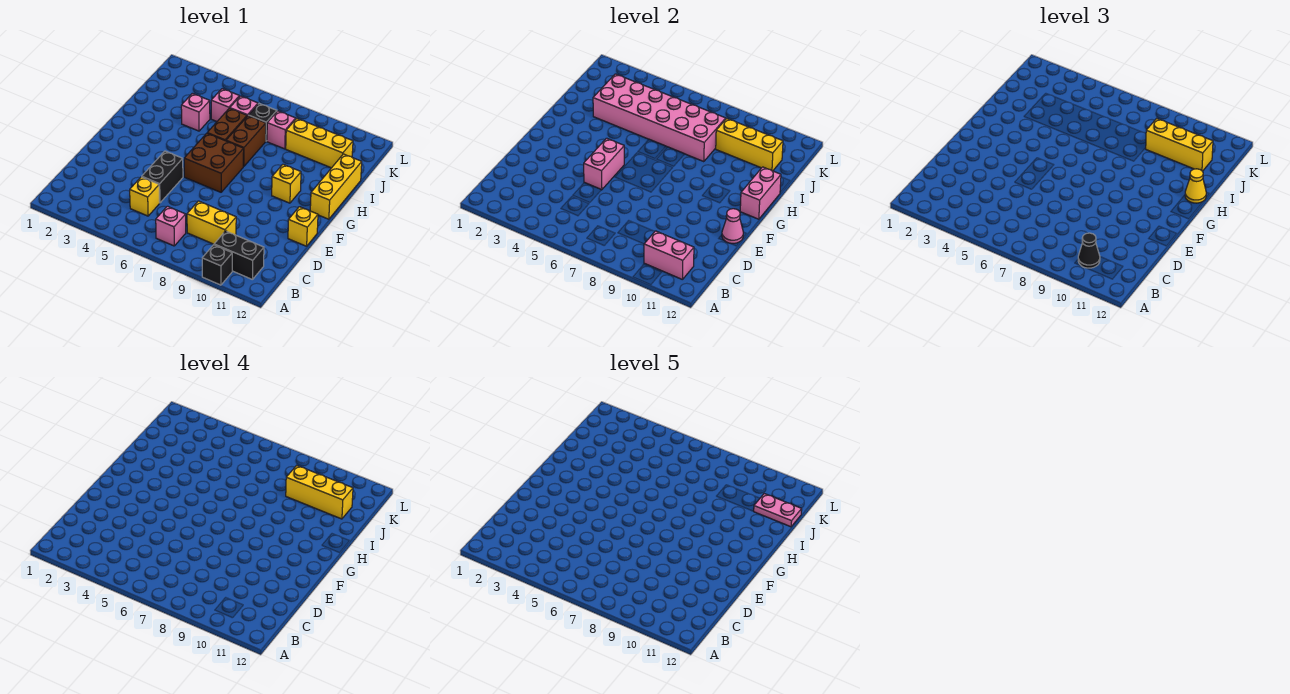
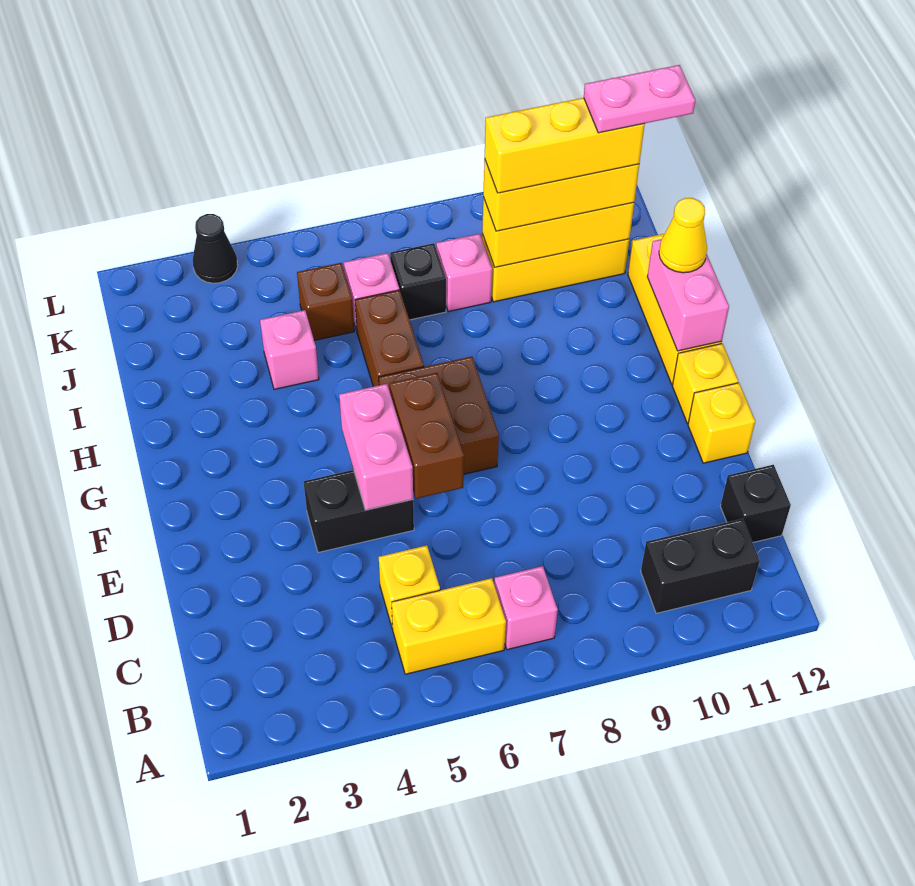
black 1x1 brick [202,245,232,285] -> black 1x1 brick moved to [720,465,791,543]
pink 1x2 brick [644,231,694,280] -> none
black 1x1 cone [1078,233,1100,268] -> black 1x1 cone moved to [193,214,238,283]
yellow 1x2 brick [187,201,236,244] -> yellow 1x2 brick moved to [392,578,506,674]
black 1x2 brick [142,151,183,203] -> black 1x2 brick turned to [304,470,414,552]
pink 1x1 cone [722,209,743,243] -> none
yellow 1x1 brick [272,164,301,203] -> yellow 1x1 brick moved to [672,344,738,423]
brown 1x2 brick [226,116,266,167] -> brown 1x2 brick moved to [390,373,464,499]
pink 2x6 brick [593,74,726,162] -> none
pink 1x1 brick [211,89,239,121] -> brown 1x1 brick [297,263,354,340]

